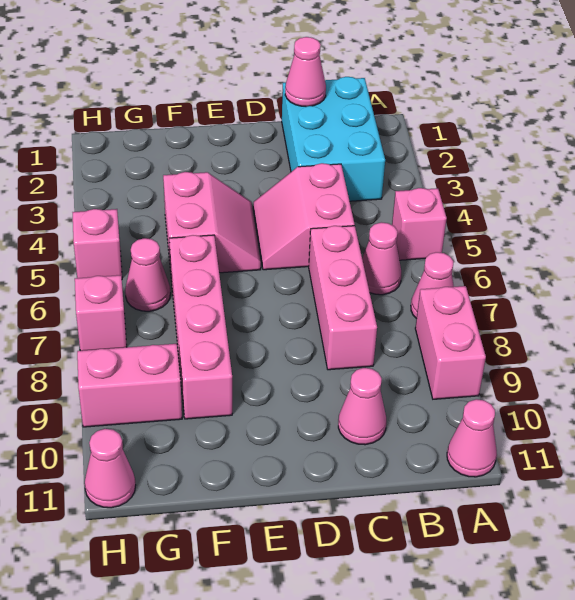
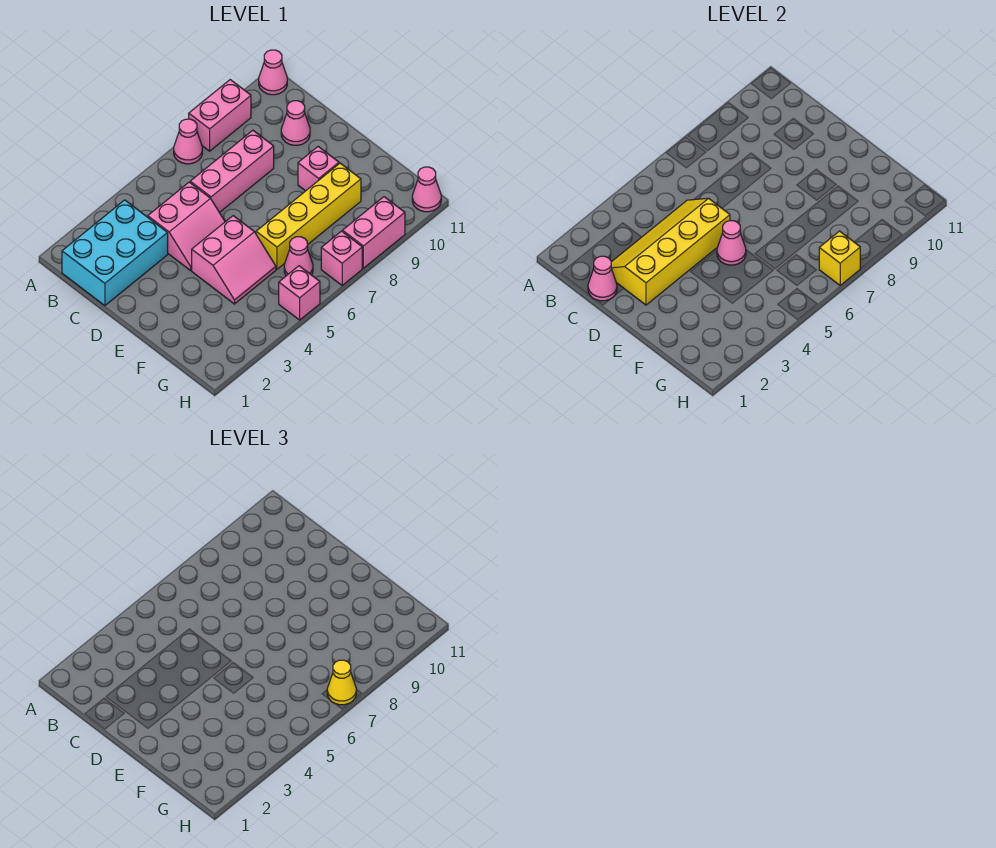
pink 1x1 brick [392,188,447,260] -> pink 1x1 brick moved to [298,147,339,191]
pink 1x1 cone [362,222,401,295] -> pink 1x1 cone moved to [717,221,746,265]
none -> yellow 2x4 slope [611,198,730,305]
pink 2x2 slope [163,172,261,273] -> pink 2x2 slope turned to [192,216,276,304]
pink 1x4 brick [169,235,232,419] -> yellow 1x4 brick [256,163,361,269]
pink 1x2 brick [77,344,182,427] -> pink 1x2 brick turned to [343,197,405,268]
none -> yellow 1x1 brick [819,231,860,285]
none -> yellow 1x1 cone [327,660,356,705]

